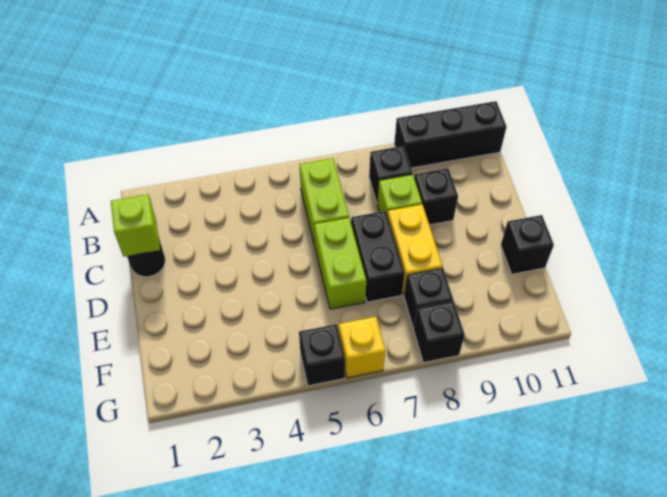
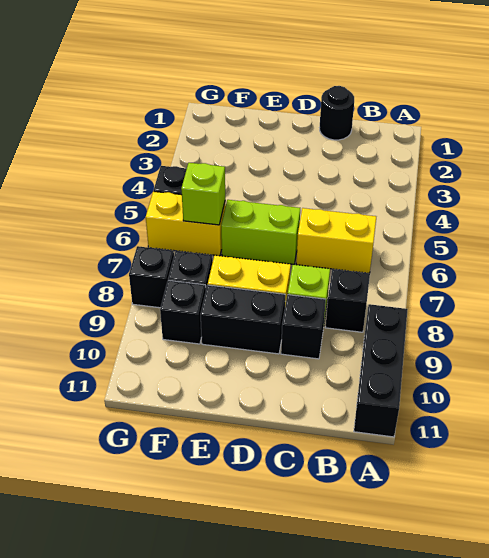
lime 1x2 brick [299,158,349,245] -> yellow 1x2 brick [296,208,376,273]
lime 1x1 brick [111,194,160,257] -> lime 1x1 brick moved to [181,163,225,225]
black 1x2 brick [351,211,405,302] -> black 1x2 brick moved to [201,285,285,354]
black 1x1 brick [501,215,554,274] -> black 1x1 brick moved to [160,280,206,344]
yellow 1x1 brick [339,317,385,378] -> yellow 1x2 brick [146,191,226,256]

